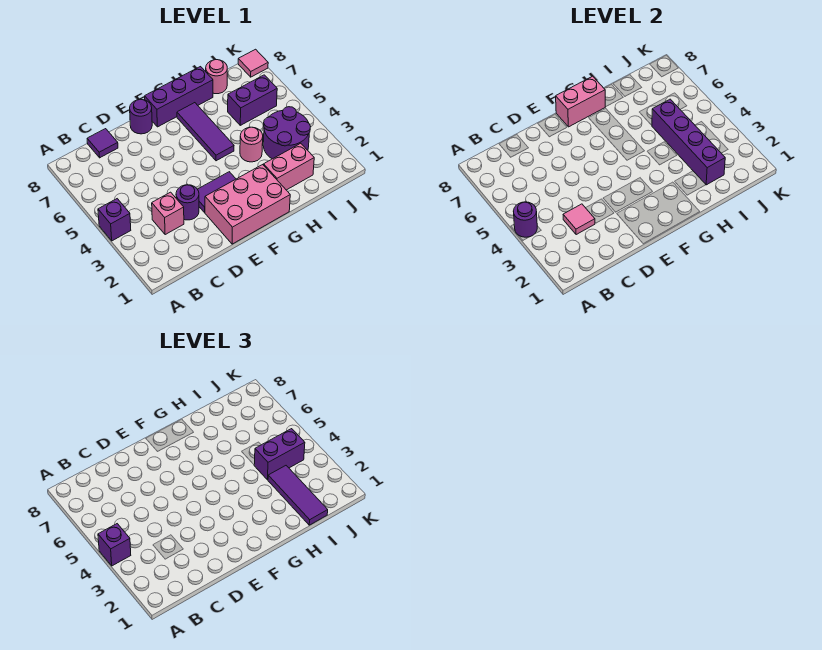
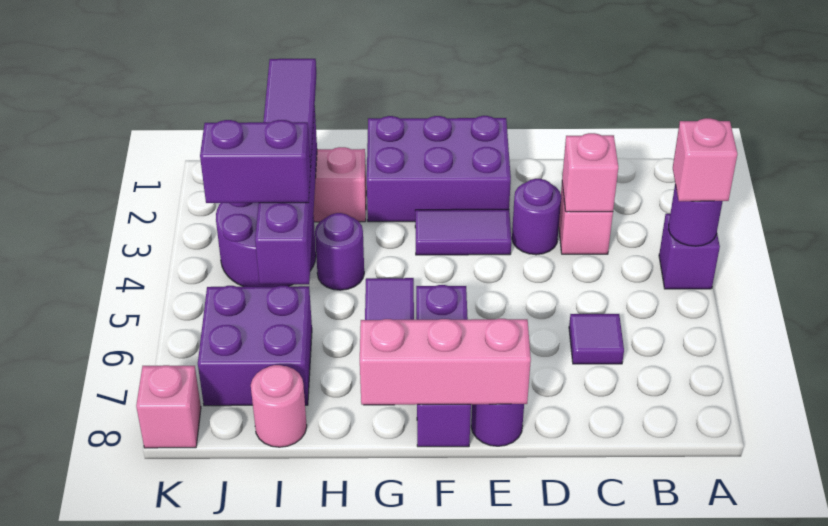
purple 1x1 brick [98,524,131,566] -> pink 1x1 brick [673,118,737,201]
pink 1x1 tile [563,204,595,235] -> pink 1x1 brick [562,133,618,212]
purple 1x1 tile [87,129,118,158] -> purple 1x1 tile moved to [569,314,624,364]
pink 2x3 brick [205,165,290,244] -> purple 2x3 brick [367,116,511,222]
purple 1x3 brick [145,67,213,127] -> purple 1x3 brick turned to [416,285,471,447]
pink 1x2 brick [556,76,605,127] -> pink 1x3 brick [360,319,531,405]
pink 1x1 round brick [240,127,263,162] -> purple 1x1 round brick [315,213,364,290]
purple 1x2 brick [228,75,277,125] -> purple 2x2 brick [198,286,312,406]
pink 1x1 tile [238,49,268,77] -> pink 1x1 brick [136,365,201,448]

